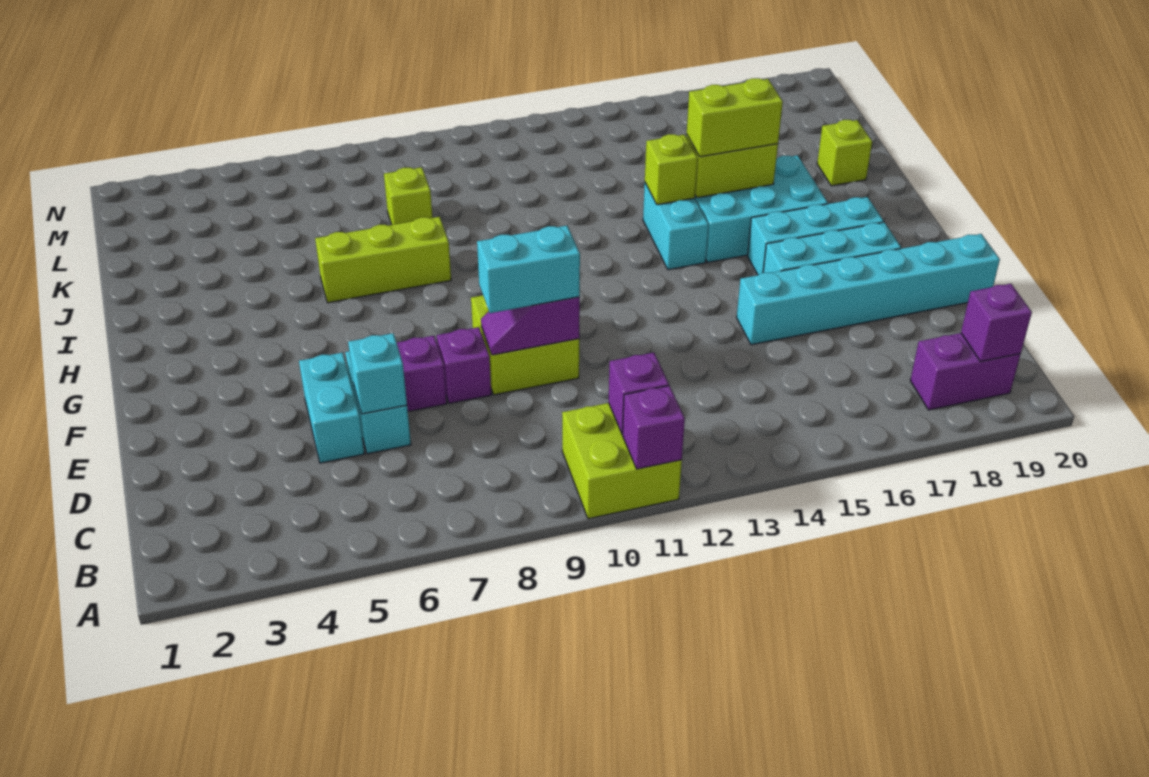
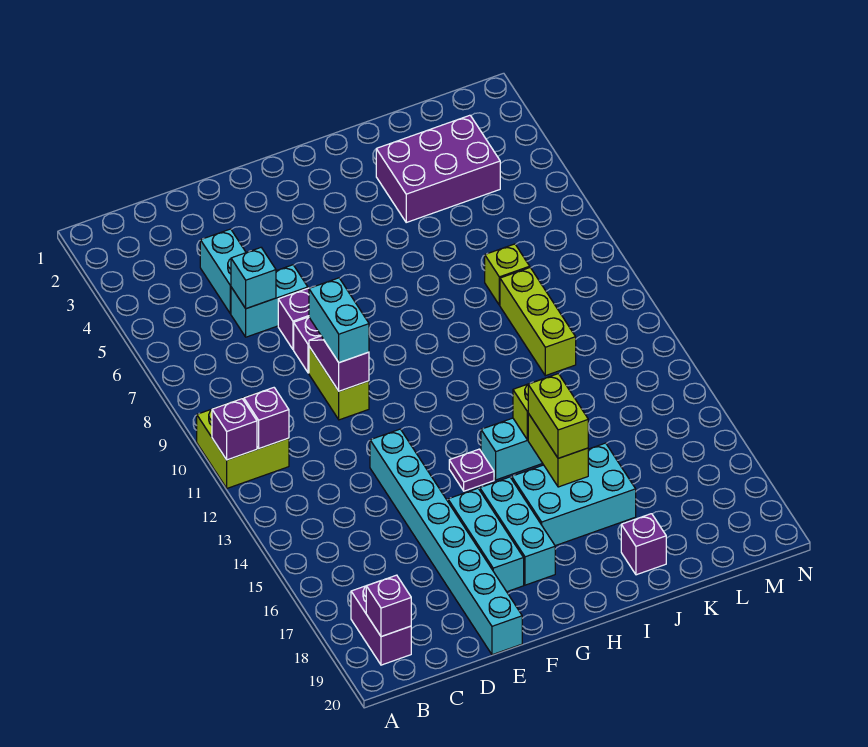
cyan 1x2 brick [299,352,364,463] -> cyan 1x2 brick turned to [200,229,246,314]
lime 2x2 brick [471,295,579,395] -> lime 1x2 brick [309,347,369,420]
cyan 1x6 brick [737,234,1000,345] -> cyan 1x8 brick [370,429,522,655]
none -> purple 1x1 plate [449,449,494,491]
cyan 2x3 brick [695,155,828,262] -> cyan 2x3 brick turned to [512,443,636,546]
lime 1x3 brick [315,217,451,303] -> lime 1x3 brick moved to [500,268,576,376]
none -> purple 2x3 brick [376,115,500,222]
lime 1x1 brick [817,120,872,186] -> purple 1x1 brick [621,514,666,575]

